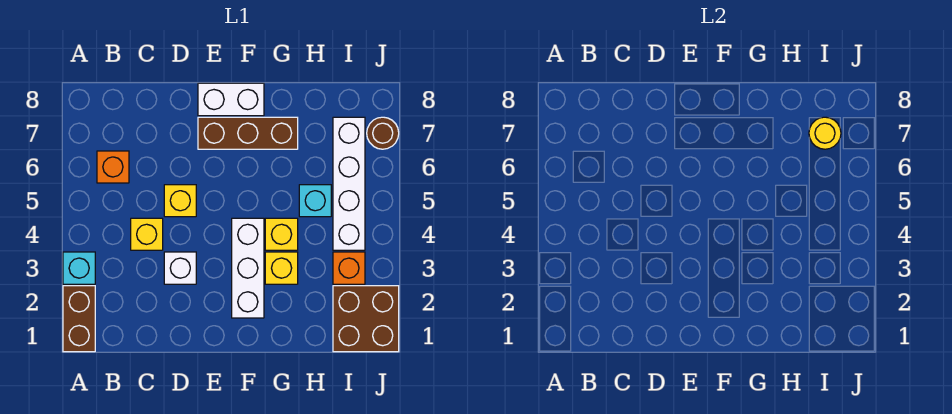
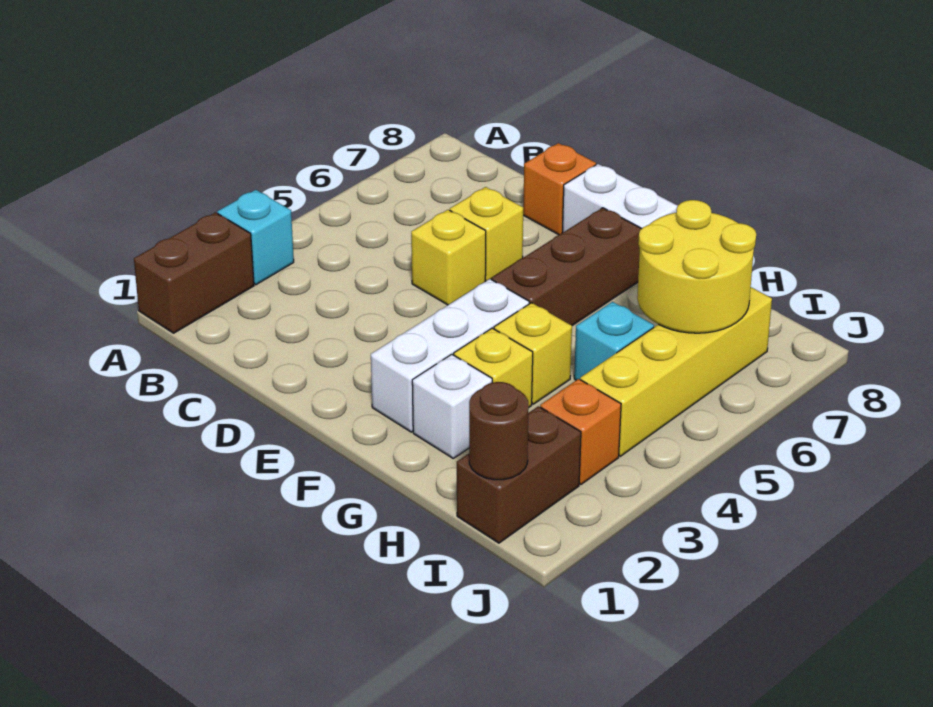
orange 1x1 brick [97,151,129,183] -> orange 1x1 brick moved to [523,143,596,235]
yellow 1x1 brick [131,218,163,250] -> yellow 1x1 brick moved to [450,187,523,281]
white 1x1 brick [164,252,196,284] -> white 1x1 brick moved to [412,354,492,458]
brown 1x3 brick [198,117,298,149] -> brown 1x3 brick turned to [491,208,642,326]
brown 2x2 brick [333,286,399,352] -> brown 1x2 brick [457,406,581,543]
white 1x4 brick [333,117,365,250] -> yellow 1x4 brick [580,287,772,456]
yellow 1x1 round brick [809,117,841,149] -> yellow 2x2 round brick [637,200,756,333]
brown 1x1 round brick [367,117,399,149] -> brown 1x1 round brick moved to [469,382,529,480]

